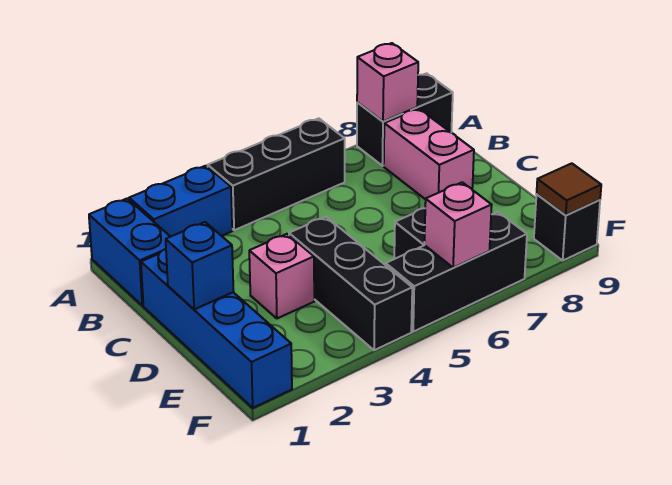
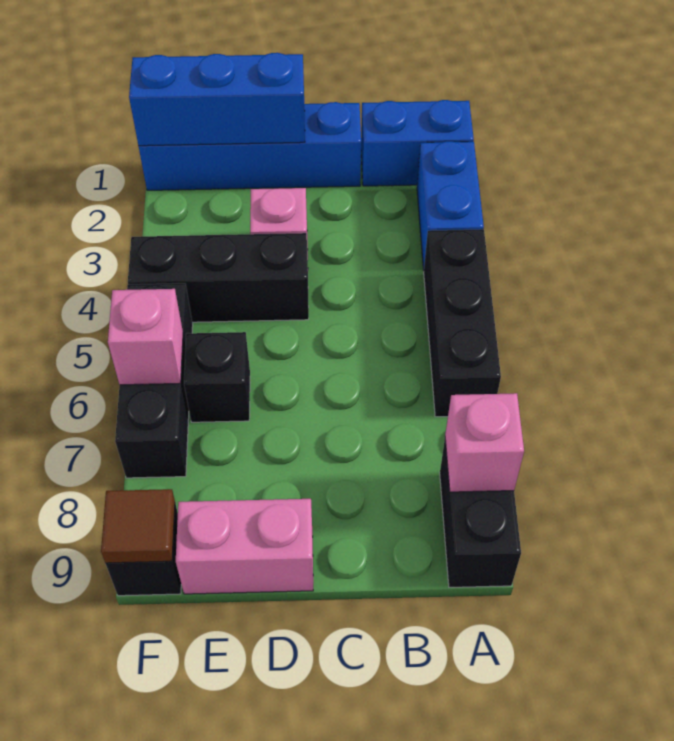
pink 1x2 brick [384,109,474,200] -> pink 1x2 brick moved to [176,499,313,594]
blue 1x1 brick [166,222,234,309] -> blue 1x3 brick [129,53,305,146]

